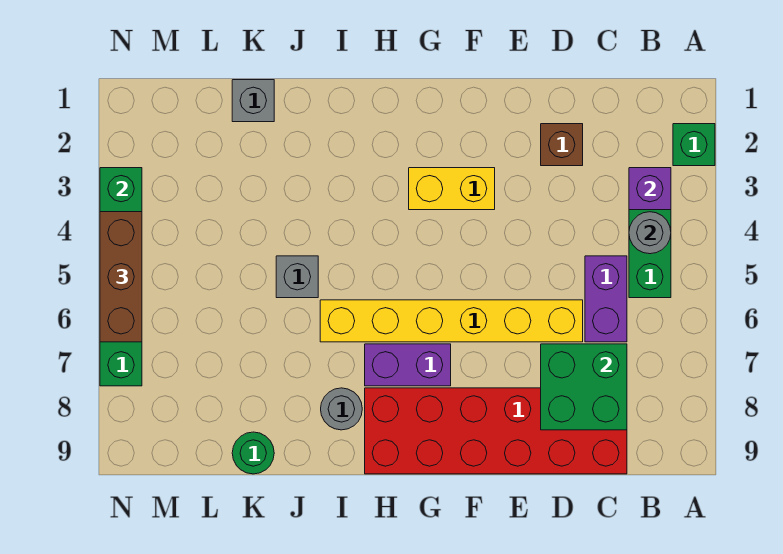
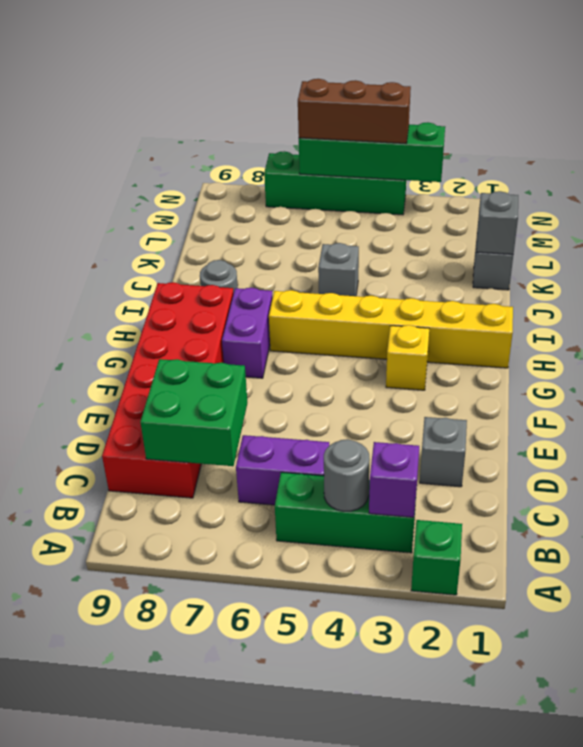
brown 1x1 brick [541,124,583,166] -> grey 1x1 brick [420,417,467,487]
yellow 1x6 brick [320,300,583,342] -> yellow 1x6 brick turned to [269,290,513,368]
yellow 1x2 brick [409,168,495,210] -> yellow 1x1 brick [386,325,429,390]
none -> grey 1x1 brick [476,191,518,254]
green 1x1 round brick [232,432,274,474] -> none

